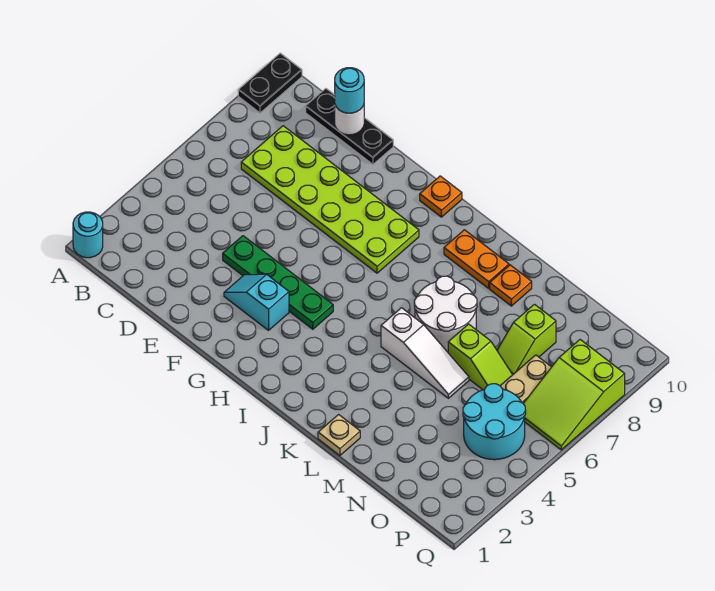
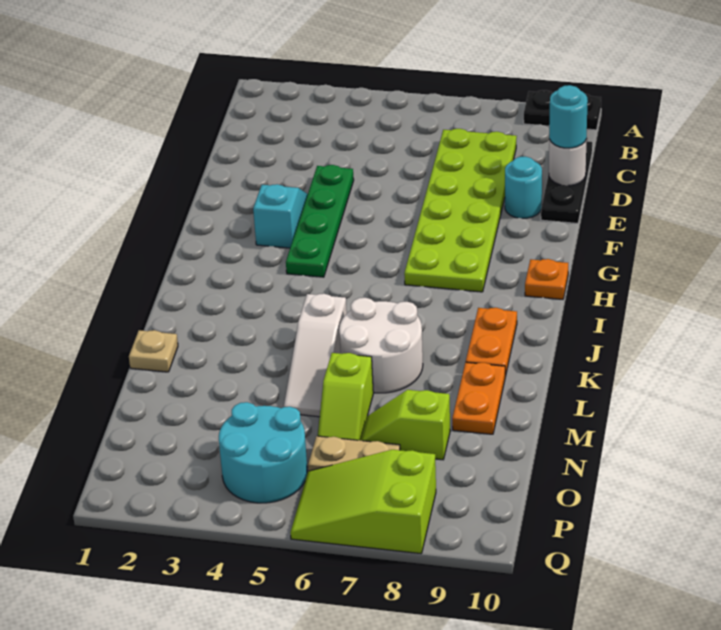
cyan 1x1 round brick [73,212,103,258] -> cyan 1x1 round brick moved to [505,157,542,218]
orange 1x1 plate [490,265,532,306] -> orange 1x2 plate [452,362,505,434]

